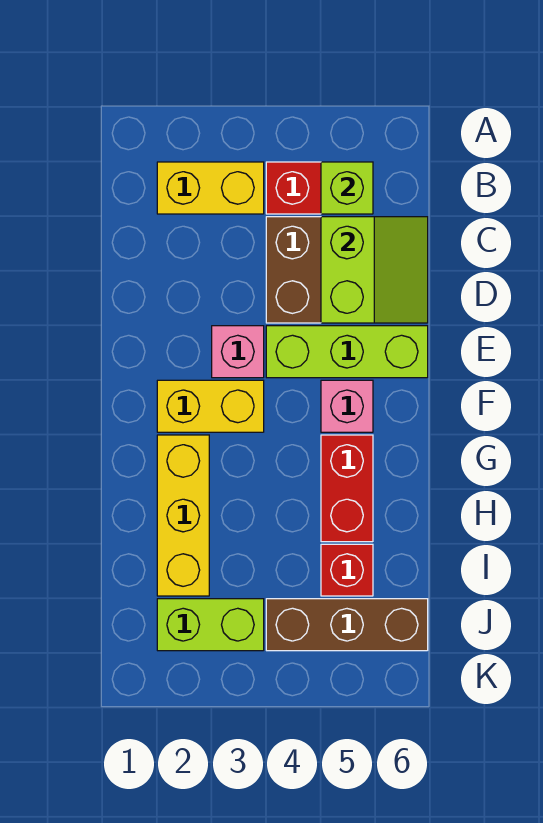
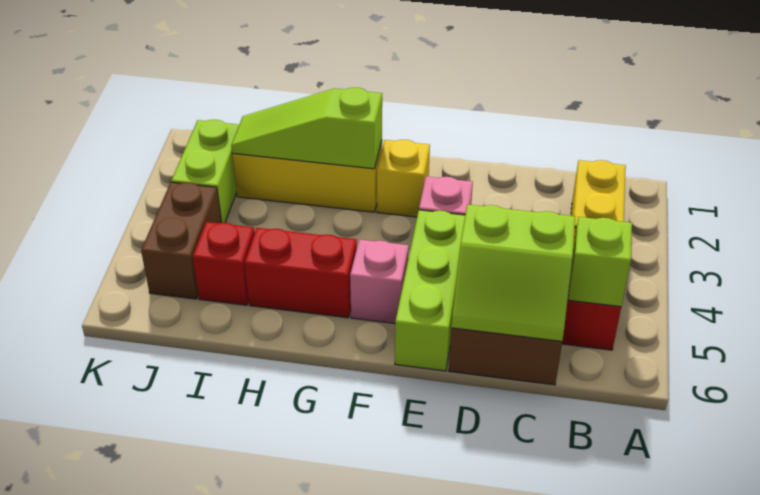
yellow 1x2 brick [157,380,264,432] -> yellow 1x1 brick [377,140,430,217]
none -> lime 1x3 slope [231,88,382,169]
brown 1x3 brick [266,599,428,651] -> brown 1x2 brick [141,182,221,299]

